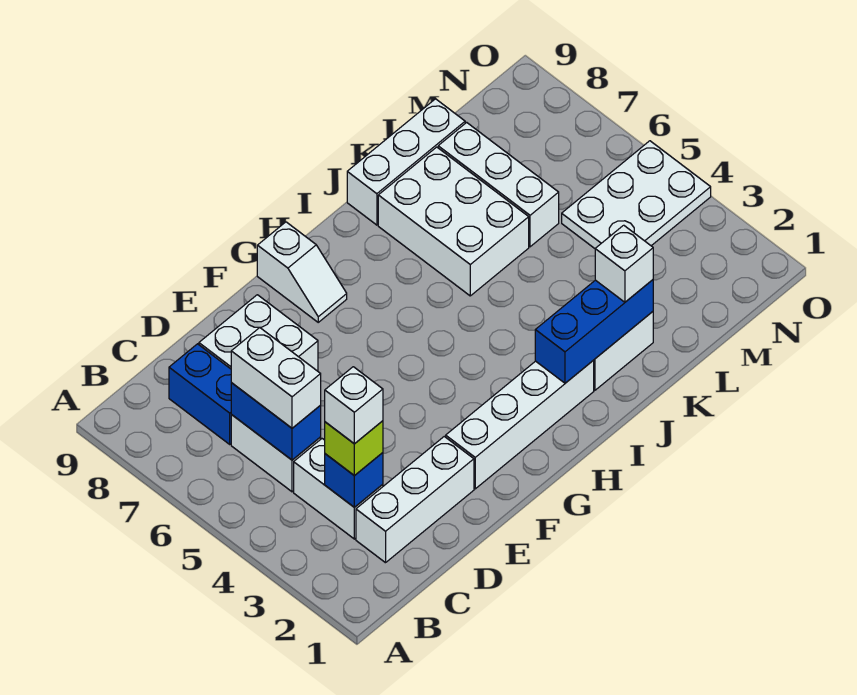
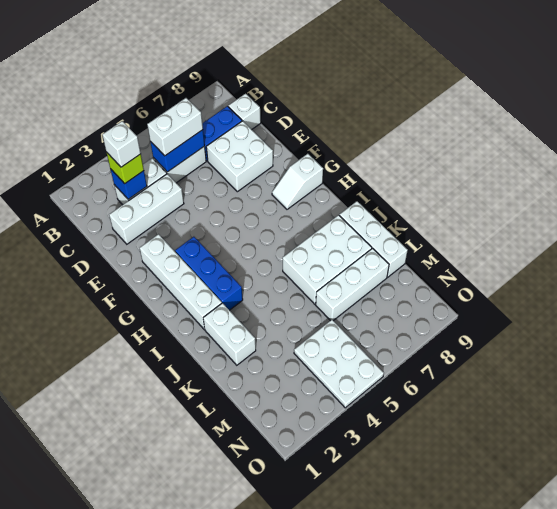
white 1x3 brick [356,437,474,563] -> white 1x3 brick turned to [109,174,184,244]
blue 1x3 brick [535,280,653,383] -> blue 1x3 brick moved to [175,237,243,310]
white 1x1 brick [595,225,653,302] -> white 1x1 brick moved to [228,94,261,130]

